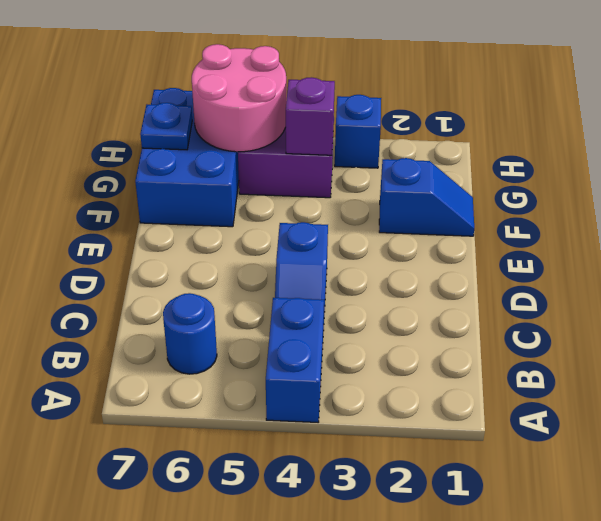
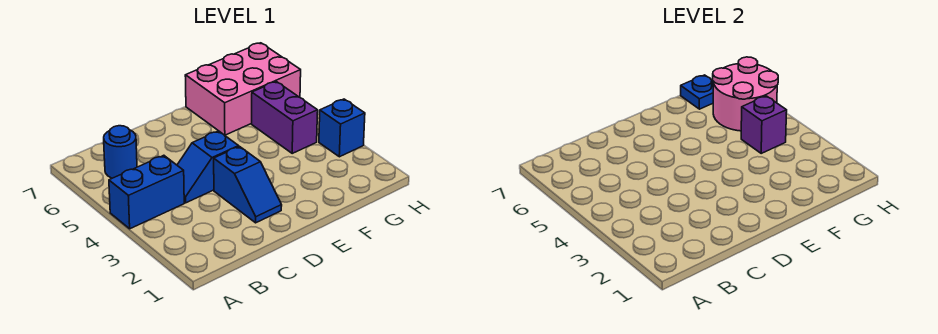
blue 1x2 slope [379,158,474,236] -> blue 1x2 slope moved to [214,147,282,223]
blue 2x3 brick [135,88,239,227] -> pink 2x3 brick [185,43,301,135]

